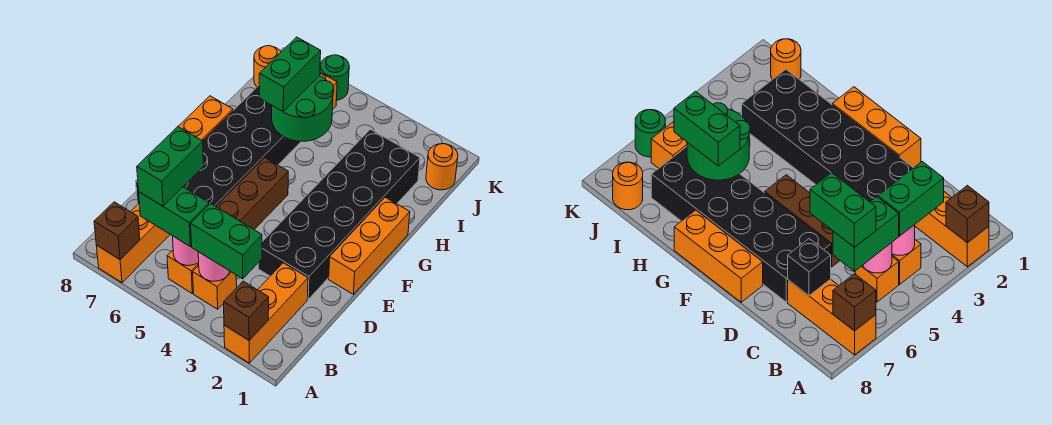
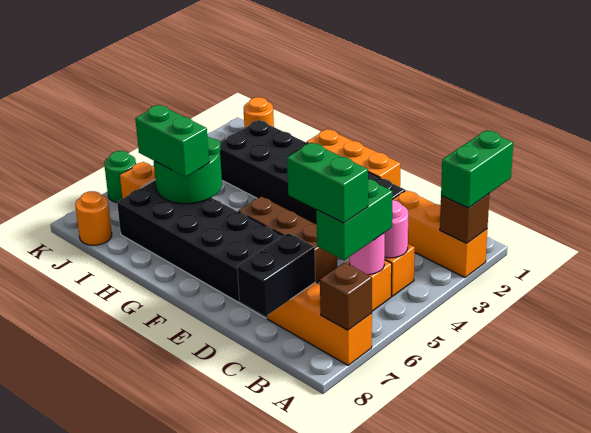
green 1x2 brick [191,204,262,279] -> green 1x2 brick moved to [441,130,513,208]
black 1x1 brick [788,239,831,296] -> black 1x2 brick [237,233,315,317]
orange 1x3 brick [178,96,233,141] -> none

